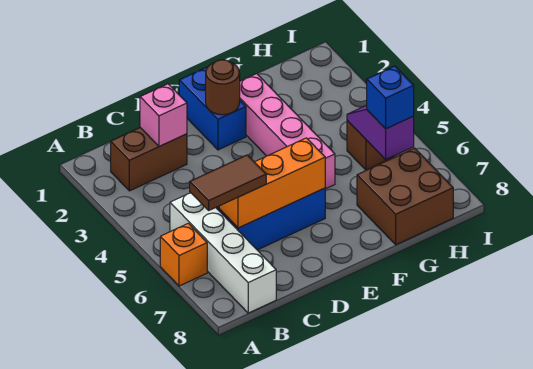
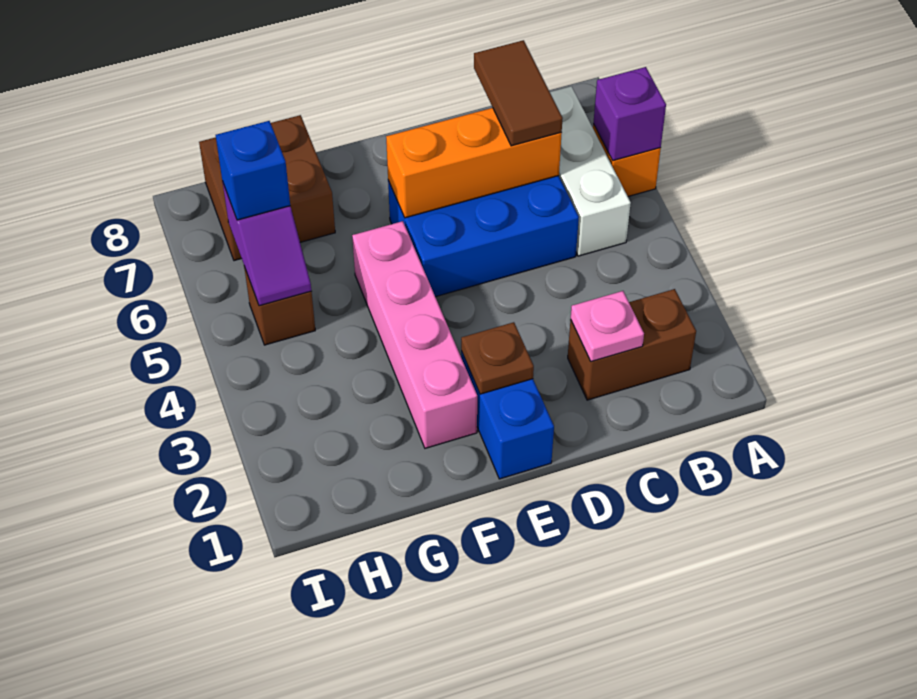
none -> purple 1x1 brick [593,67,666,161]
white 1x4 brick [170,193,276,313] -> white 1x3 brick [550,86,631,256]
brown 1x2 tile [190,155,266,210] -> brown 1x2 tile turned to [474,40,563,146]
pink 1x1 brick [140,84,187,146] -> pink 1x1 plate [571,291,644,362]
brown 1x1 round brick [206,60,240,115] -> brown 1x1 plate [461,322,534,394]

